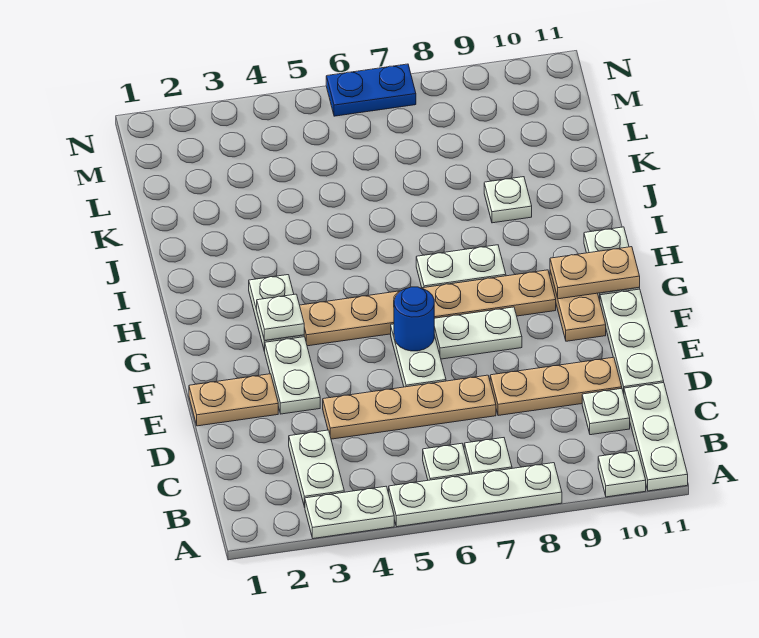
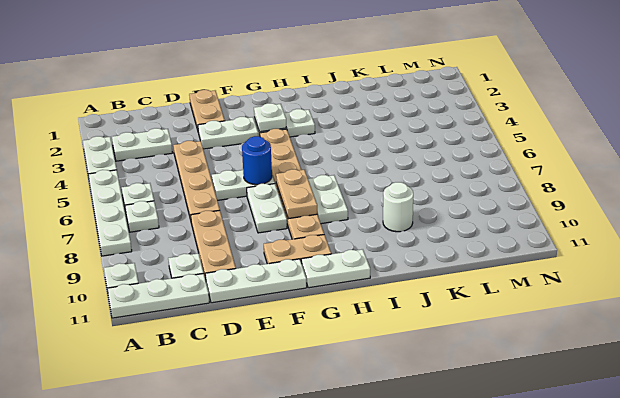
tan 1x2 plate [550,247,640,299] -> tan 1x2 plate moved to [276,169,317,219]
white 1x1 plate [484,177,532,223] -> white 1x1 round brick [383,182,413,232]
blue 1x2 plate [326,64,416,116] -> none

